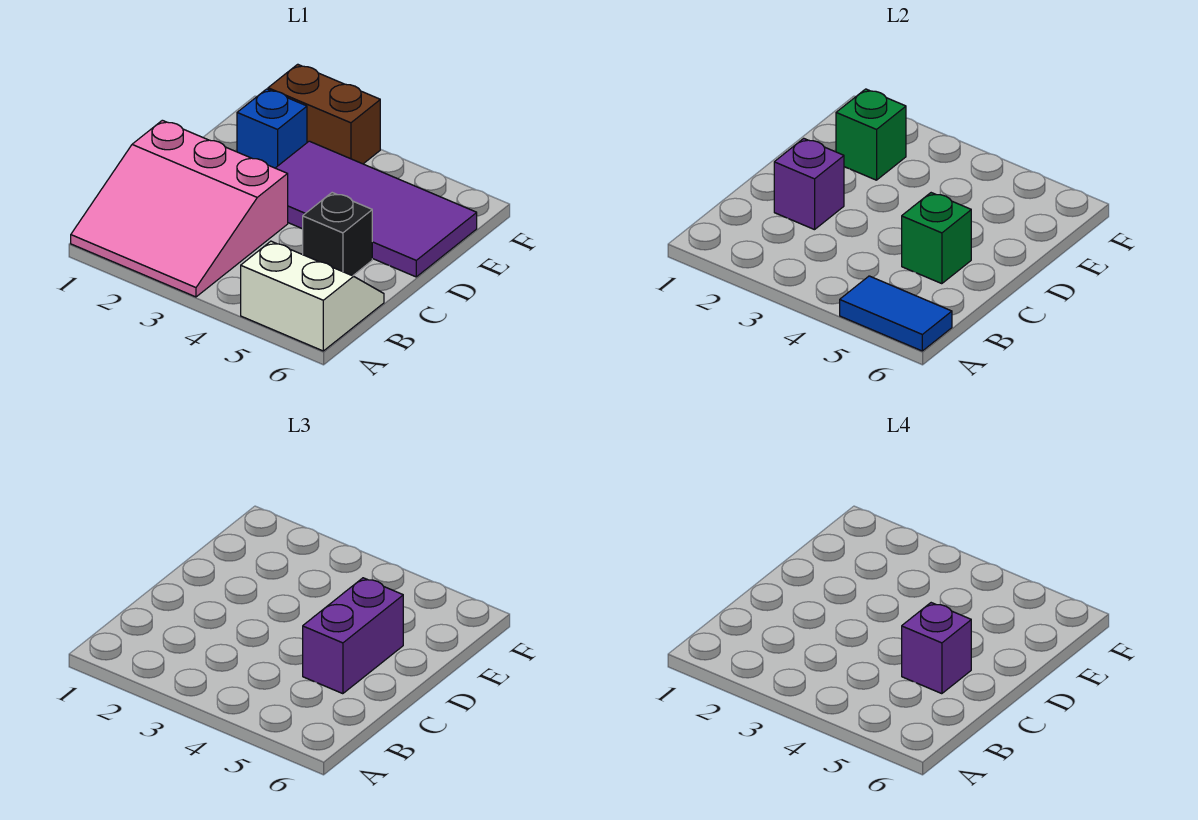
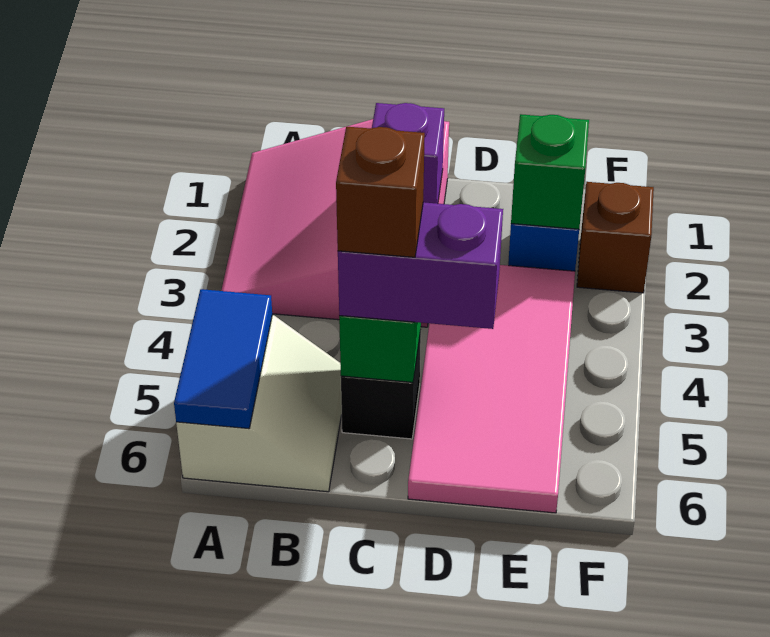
purple 1x1 brick [902,603,971,694] -> brown 1x1 brick [336,127,425,257]
purple 2x4 tile [276,141,477,277] -> pink 2x4 tile [408,265,575,513]
brown 1x2 brick [268,64,380,164] -> brown 1x1 brick [577,182,654,293]

